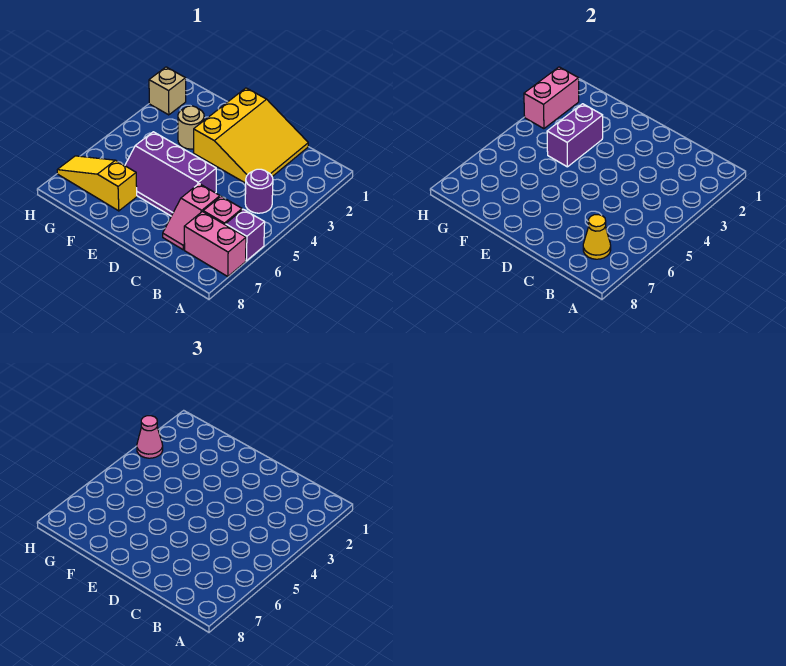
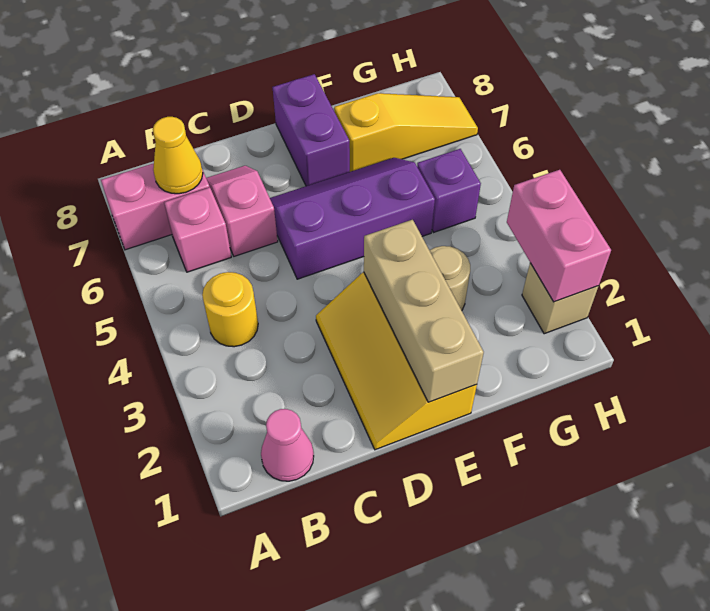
purple 1x1 brick [226,209,265,261] -> purple 1x1 brick moved to [417,149,481,232]
purple 1x1 round brick [245,169,273,213] -> yellow 1x1 round brick [202,272,258,347]
yellow 3x3 slope [194,88,308,183] -> yellow 2x3 slope [316,272,477,450]
none -> tan 1x3 brick [364,220,484,402]
purple 1x2 brick [547,104,603,167] -> purple 1x2 brick moved to [273,74,350,186]
pink 1x1 cone [137,416,163,458] -> pink 1x1 cone moved to [261,409,314,481]

